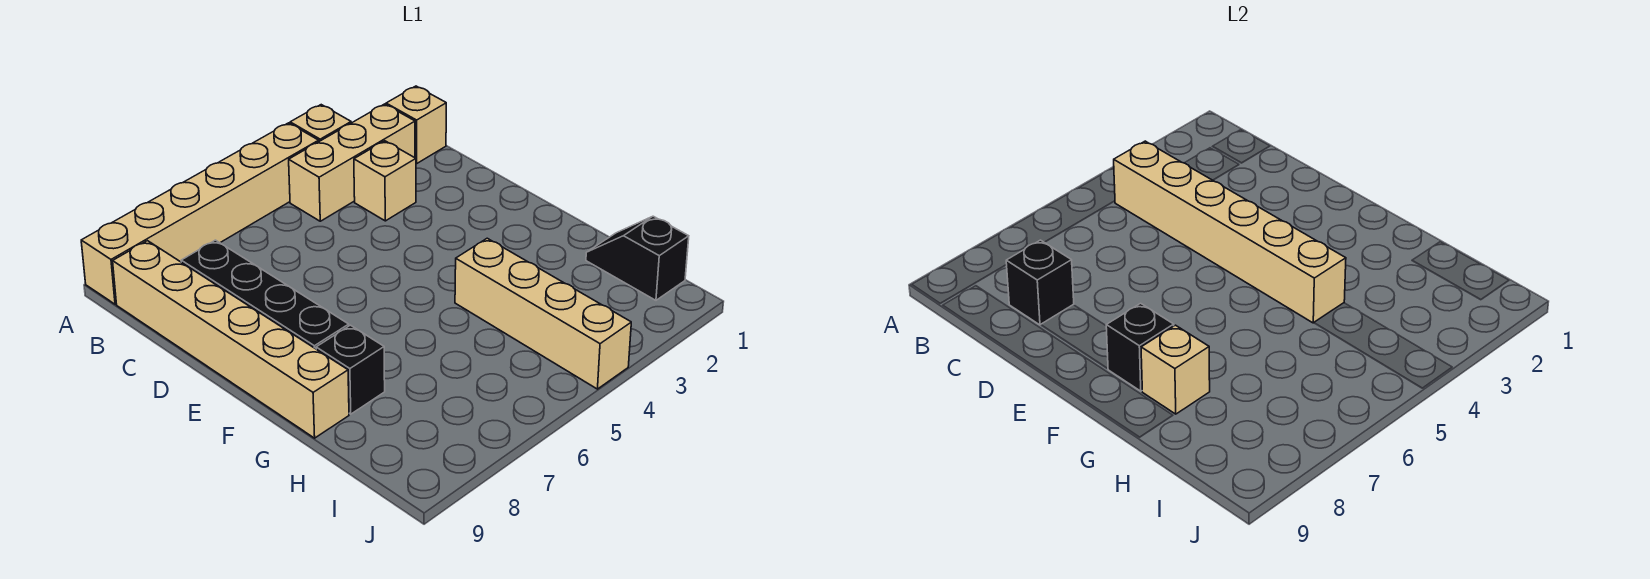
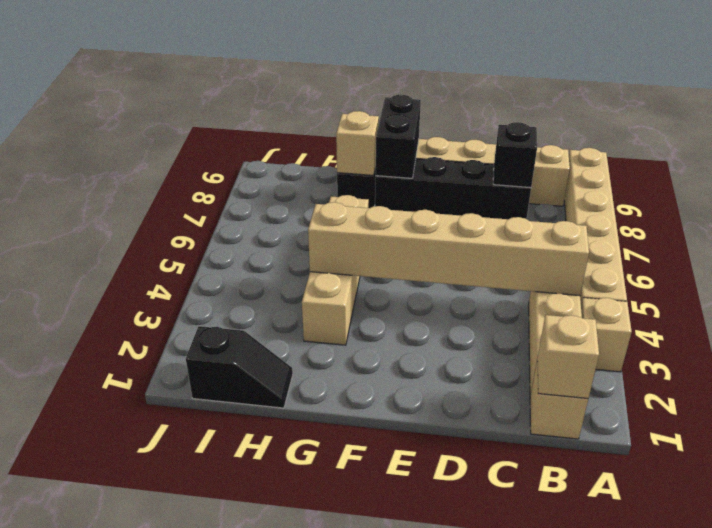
tan 1x1 brick [354,141,416,221] -> tan 1x1 brick moved to [537,315,599,399]
black 1x1 brick [1106,303,1174,391] -> black 1x2 brick [375,95,421,178]
tan 1x4 brick [455,238,631,389] -> tan 1x4 brick turned to [302,195,369,345]

